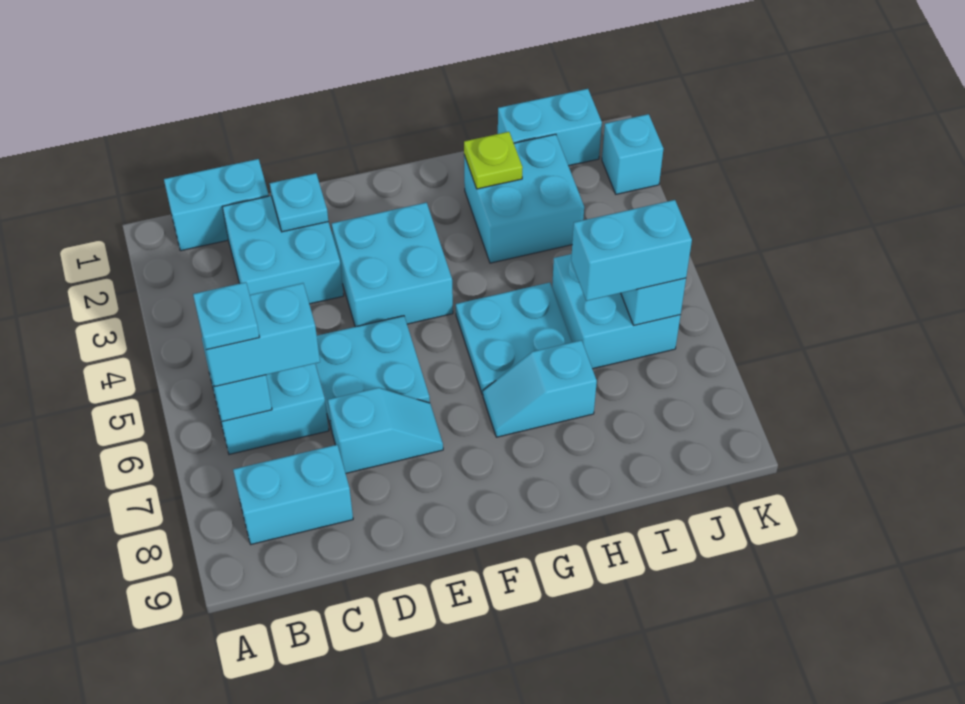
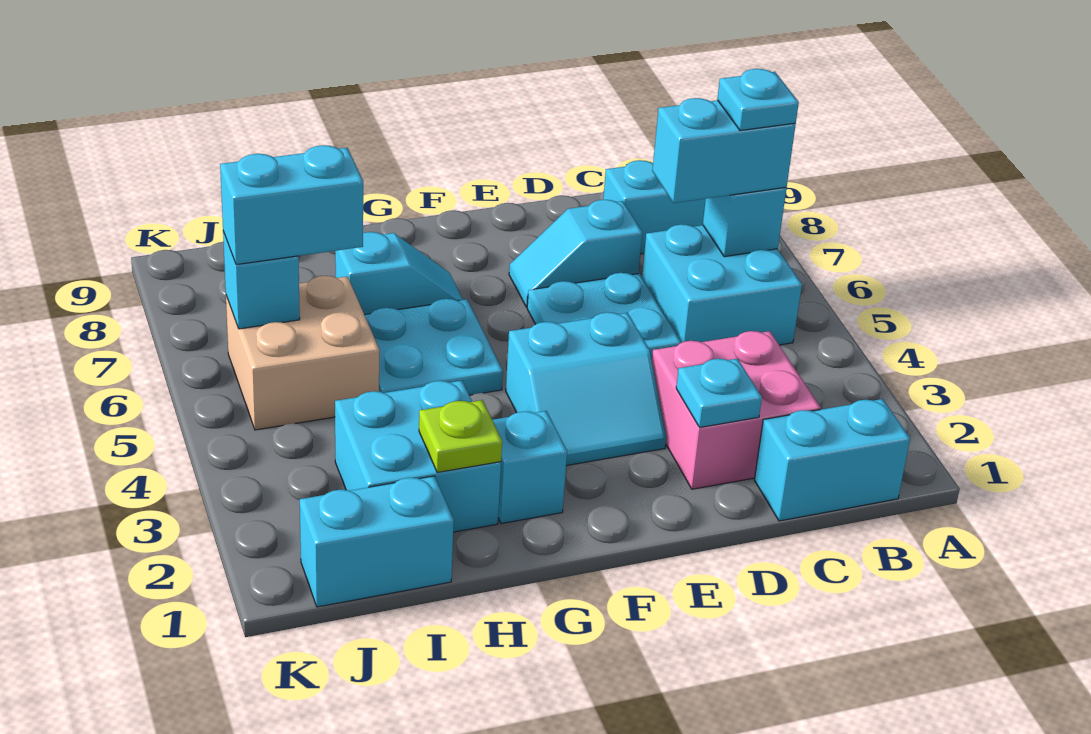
cyan 2x2 brick [223,196,344,304] -> pink 2x2 brick [652,331,821,489]
cyan 2x2 brick [332,203,453,327] -> cyan 2x2 slope [506,312,666,466]
cyan 2x2 brick [552,254,681,369] -> tan 2x2 brick [226,276,379,430]
cyan 1x1 brick [602,114,663,194] -> cyan 1x1 brick moved to [493,411,567,524]

